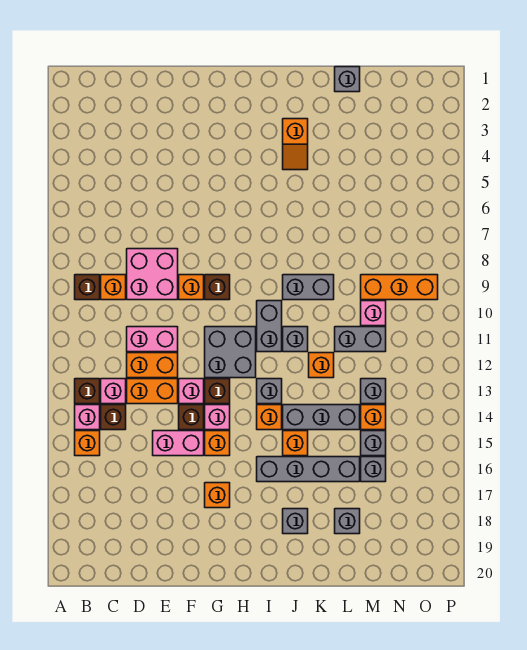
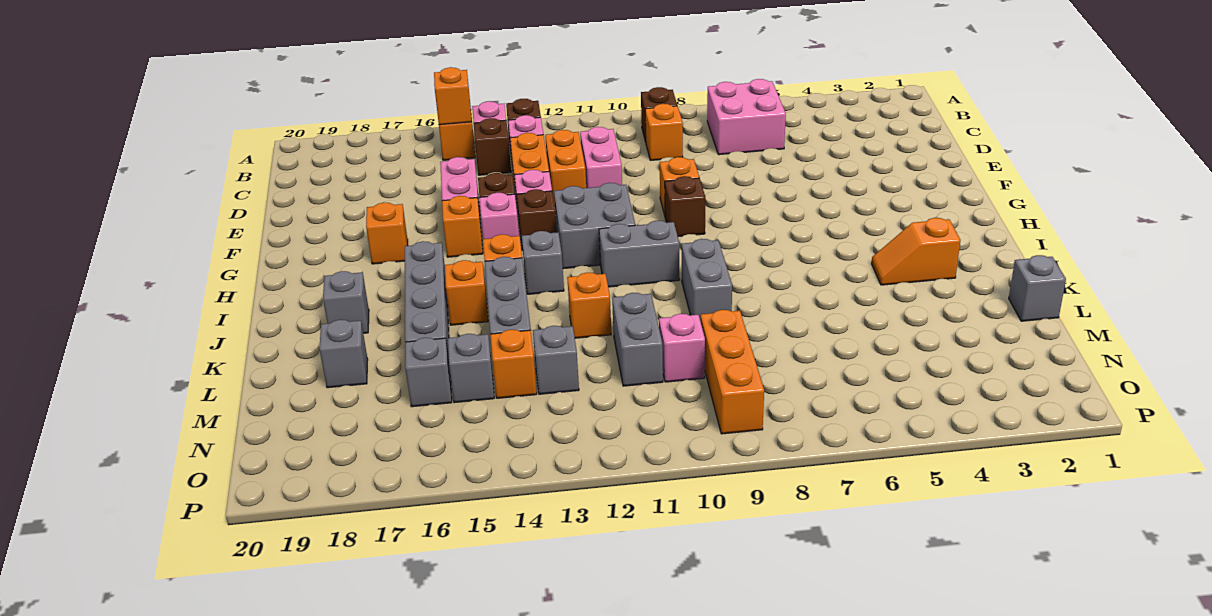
none -> orange 1x1 brick [434,67,472,125]
pink 2x2 brick [127,249,178,300] -> pink 2x2 brick moved to [707,79,786,155]
grey 1x1 brick [283,327,308,352] -> none

